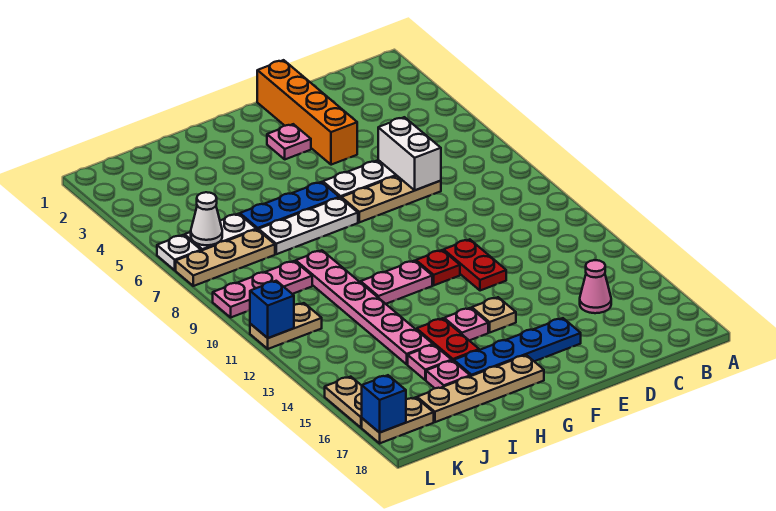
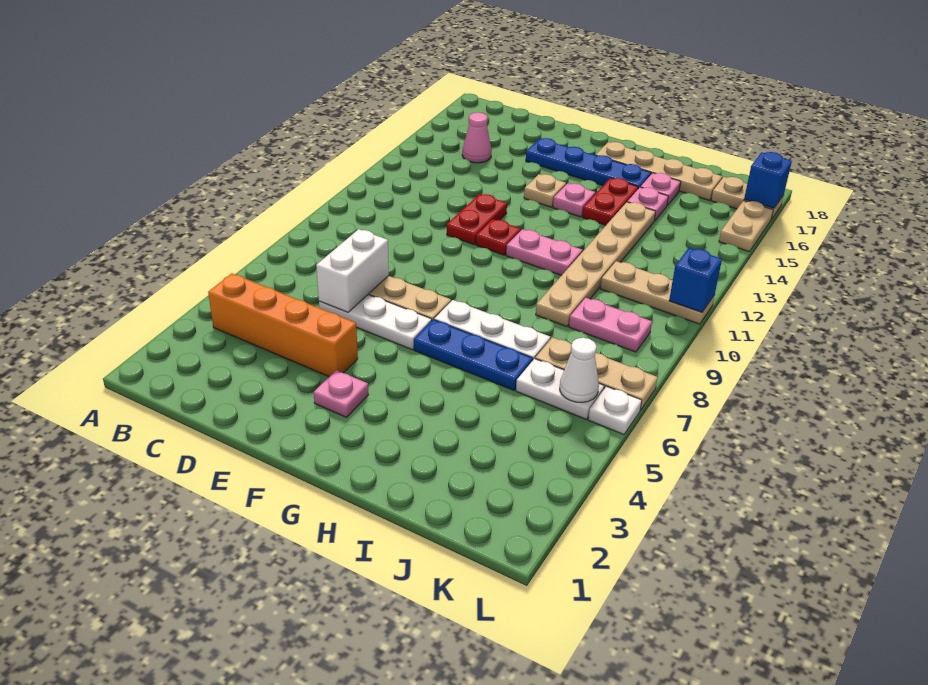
orange 1x4 brick [257,60,357,165] -> orange 1x4 brick turned to [208,273,358,376]
pink 1x6 plate [296,250,433,364] -> tan 1x6 plate [536,202,656,326]
pink 1x3 plate [213,261,312,317] -> pink 1x2 plate [569,298,652,352]
tan 1x2 plate [250,303,322,349] -> tan 1x3 plate [600,261,715,324]

